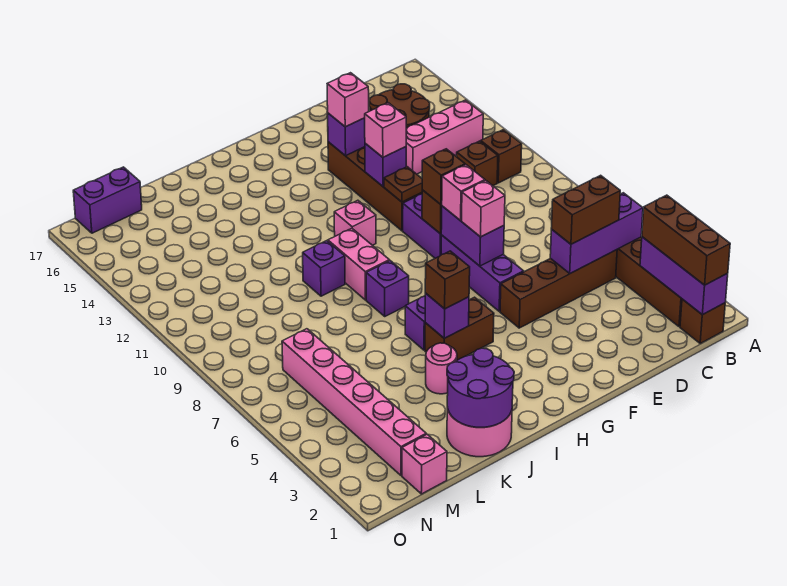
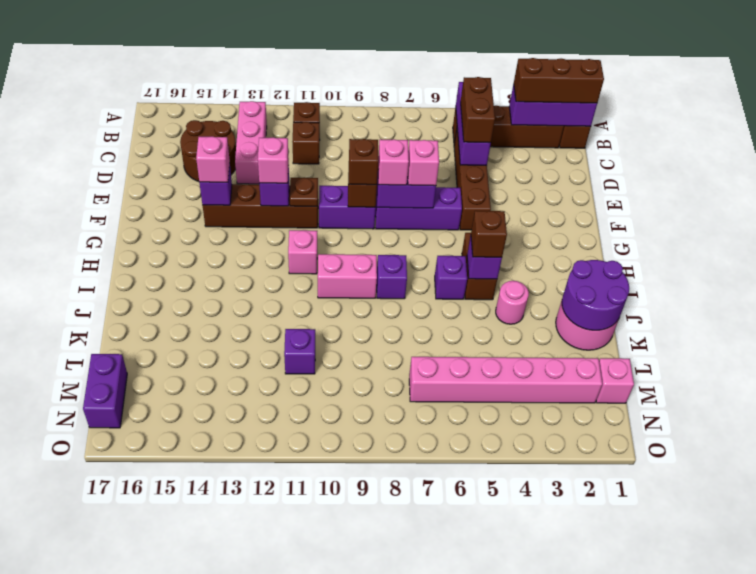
purple 1x1 brick [303,241,345,296] -> purple 1x1 brick moved to [284,329,315,374]

